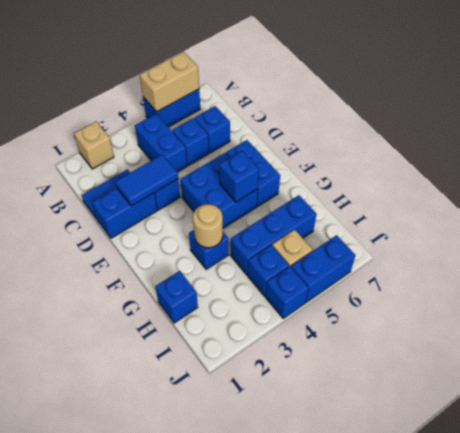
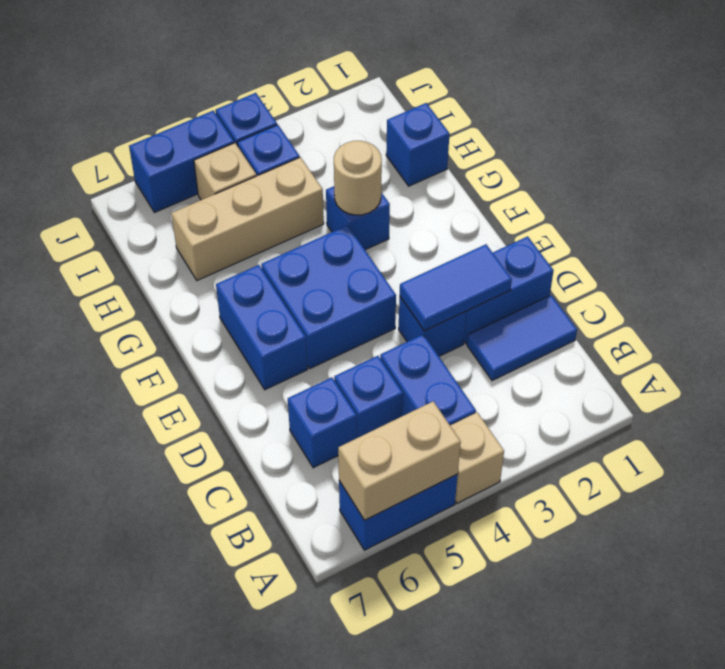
tan 1x1 brick [74,122,114,169] -> tan 1x1 brick moved to [450,412,504,503]
blue 1x1 brick [219,151,259,202] -> none
blue 1x3 brick [230,195,316,275] -> tan 1x3 brick [171,157,324,280]

